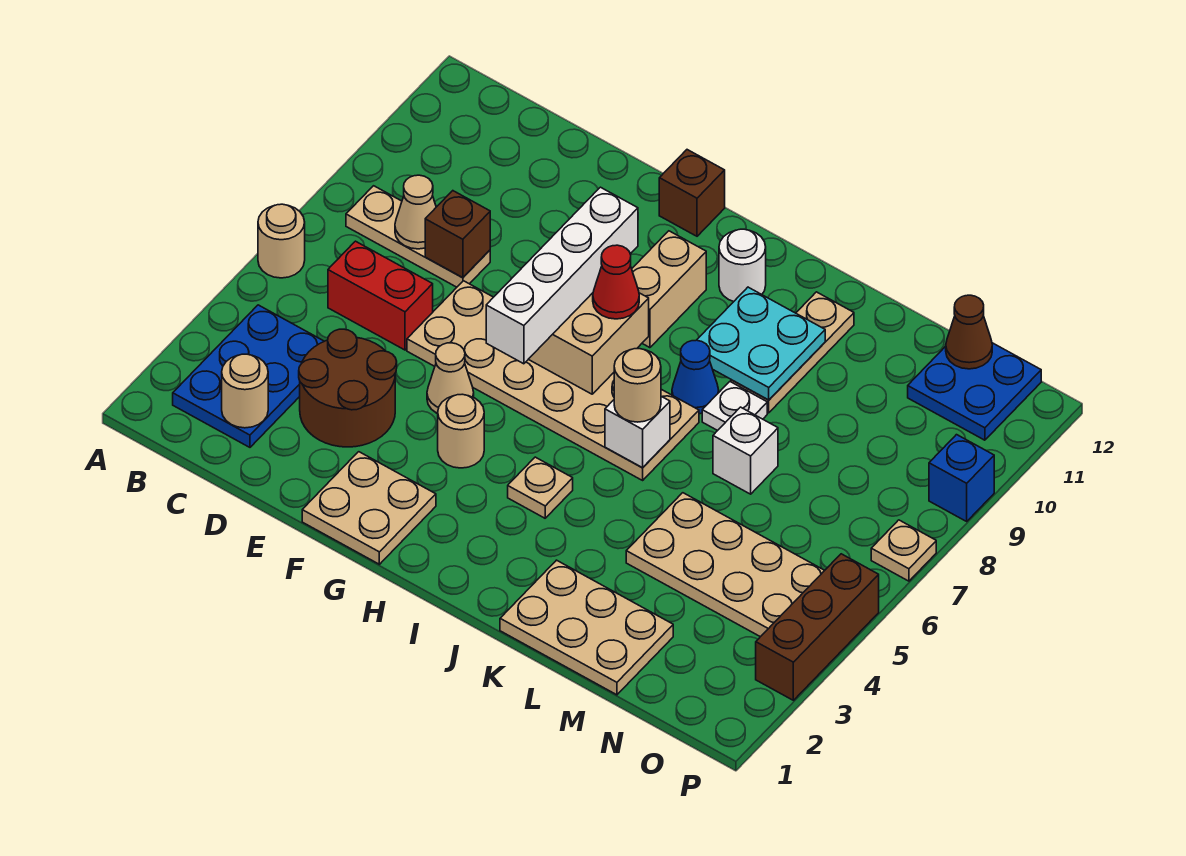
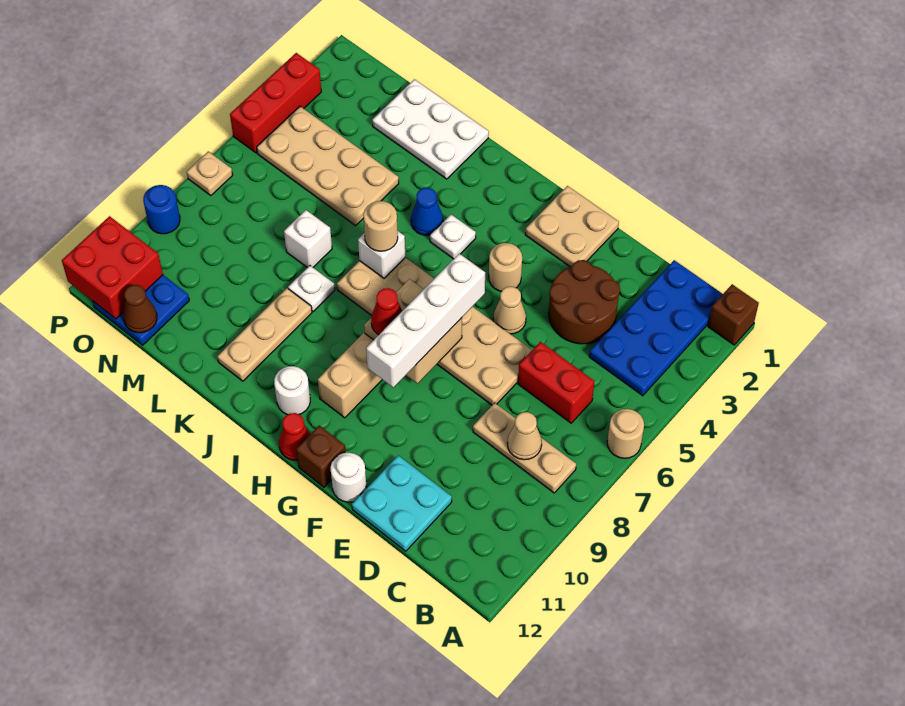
blue 2x3 plate [173,305,324,447] -> blue 2x4 plate [589,260,723,396]
tan 1x1 round brick [222,354,268,428] -> none
brown 1x1 brick [425,191,490,278] -> brown 1x1 brick moved to [708,284,759,345]
none -> white 1x1 round brick [331,453,367,502]
none -> red 1x1 cone [279,413,310,460]
tan 1x1 plate [508,457,573,518] -> white 1x1 plate [430,215,476,259]
blue 1x1 cone [672,340,719,414] -> blue 1x1 cone moved to [411,188,443,235]
cyan 2x2 plate [697,287,825,400] -> cyan 2x2 plate moved to [352,455,452,551]
tan 2x3 plate [500,560,673,695] -> white 2x3 plate [372,79,489,179]
none -> red 2x2 brick [62,216,163,319]
brown 1x3 brick [756,554,879,700] -> red 1x3 brick [230,53,321,153]
blue 1x1 brick [929,435,994,521] -> blue 1x1 round brick [143,185,180,234]

